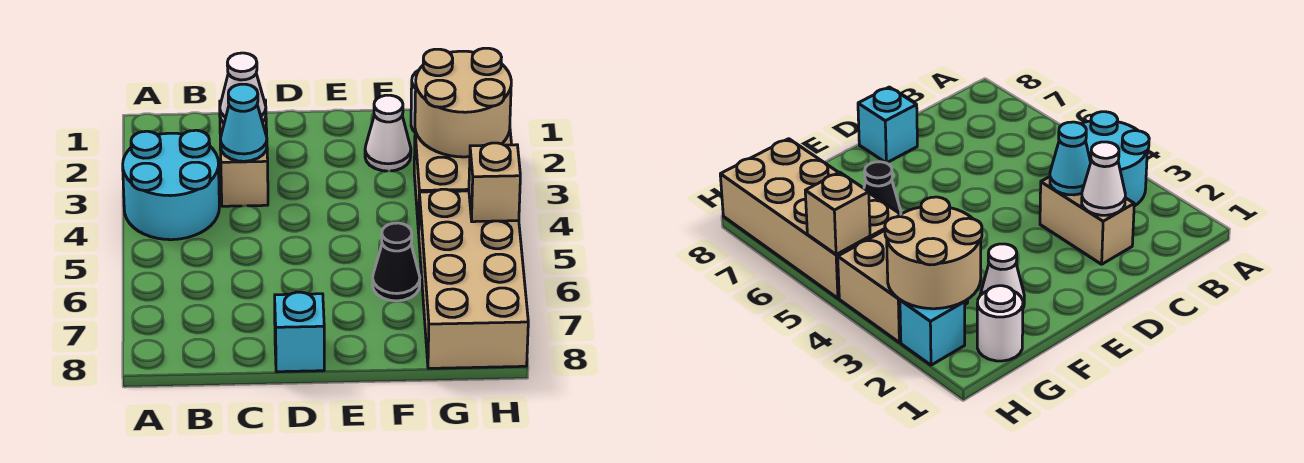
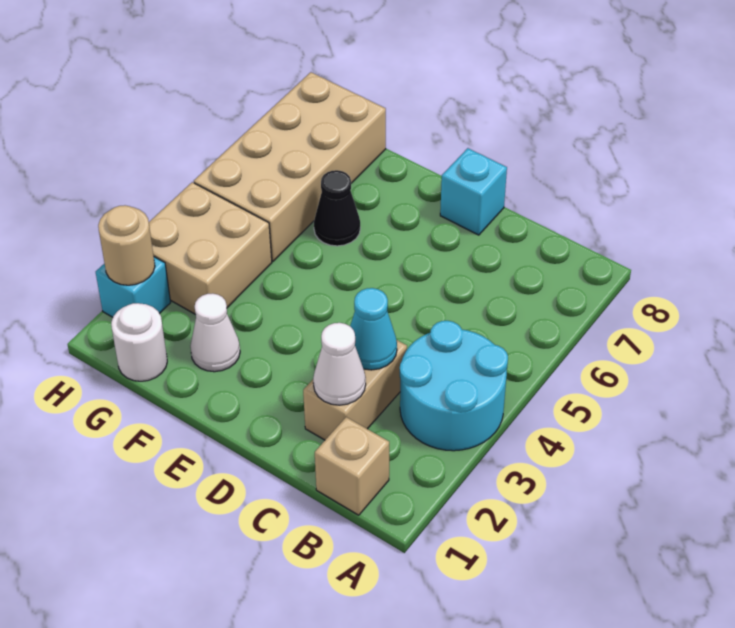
tan 2x2 round brick [415,48,511,157] -> tan 1x1 round brick [98,205,155,285]
tan 1x1 brick [469,143,520,222] -> tan 1x1 brick moved to [315,417,389,515]

